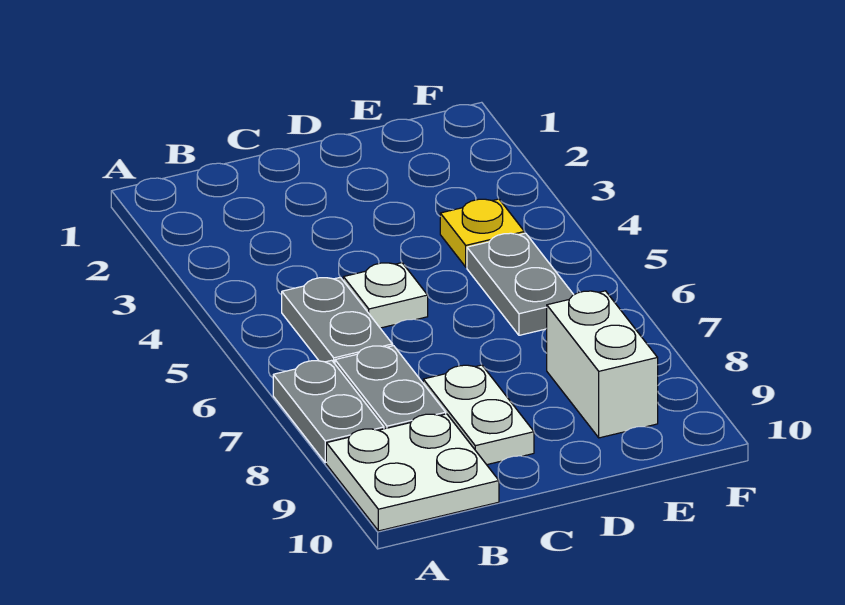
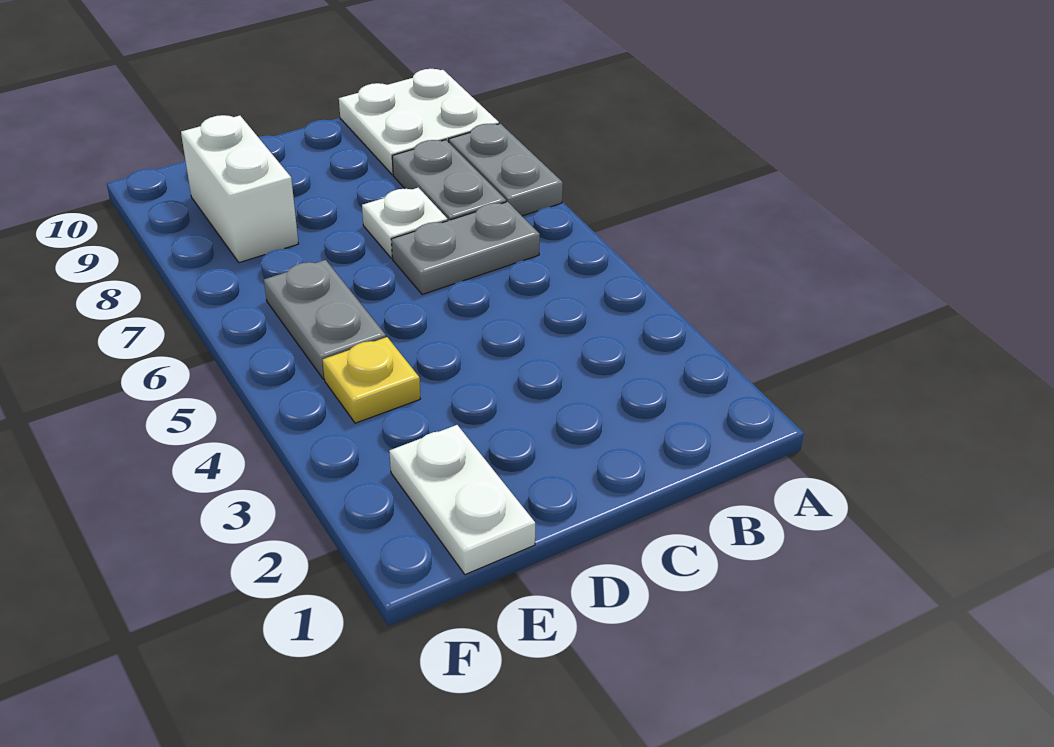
grey 1x2 plate [282,277,392,364] -> grey 1x2 plate turned to [391,202,540,295]
white 1x1 plate [343,263,428,328] -> white 1x1 plate moved to [362,188,448,258]
white 1x2 plate [423,365,534,465] -> white 1x2 plate moved to [389,425,535,575]

